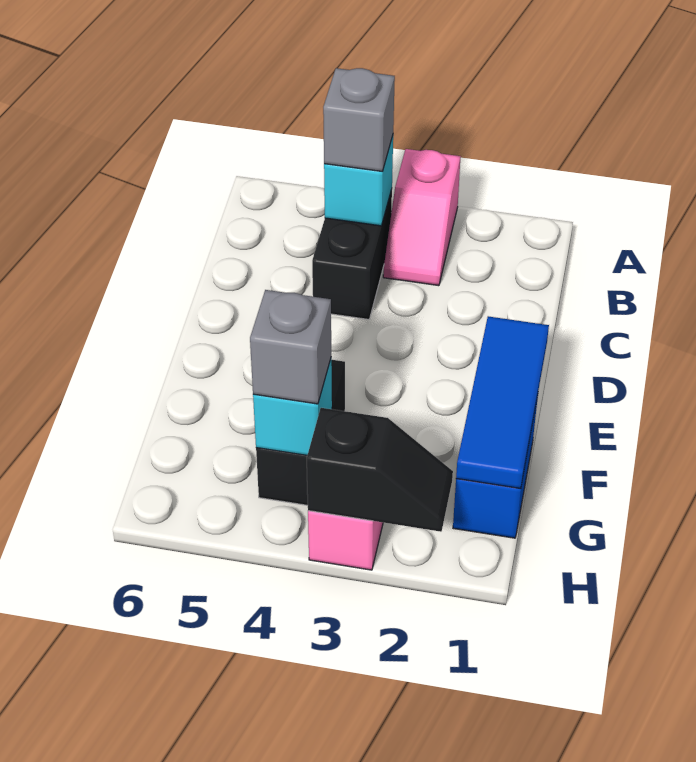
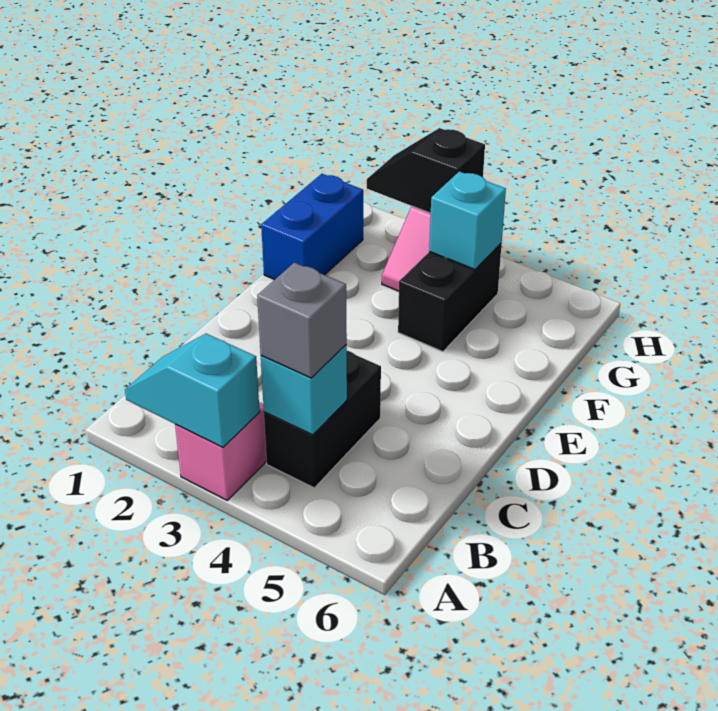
none -> cyan 1x2 slope [125,334,260,447]
blue 1x3 tile [456,316,549,489] -> none
grey 1x1 brick [250,290,331,404] -> none

